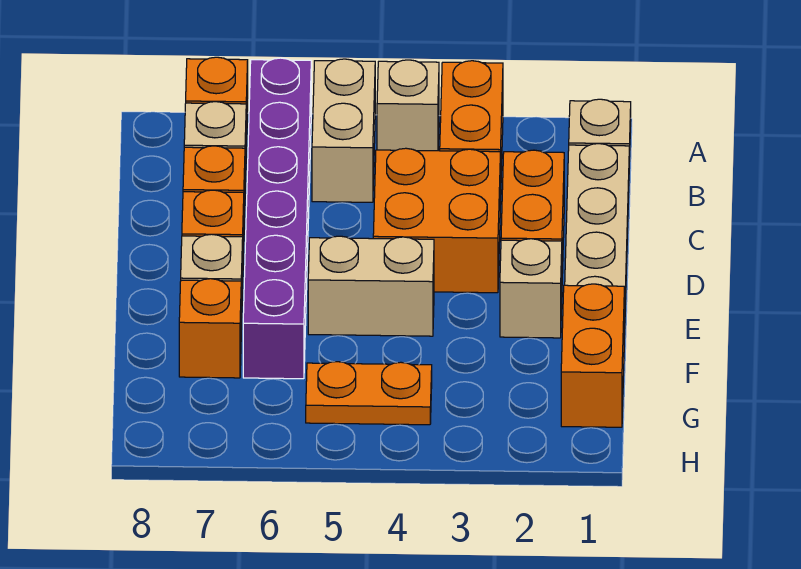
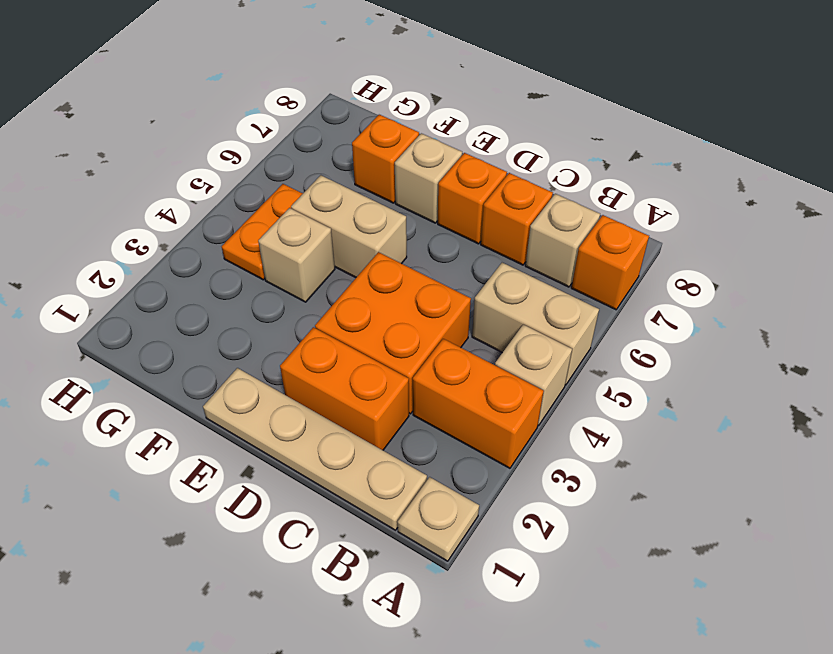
purple 1x6 brick [243,58,311,379] -> none
tan 1x1 brick [500,239,562,338] -> tan 1x1 brick moved to [258,208,335,302]
tan 1x2 brick [308,236,434,336] -> tan 1x2 brick turned to [291,175,407,278]
orange 1x2 brick [561,284,624,427] -> none

